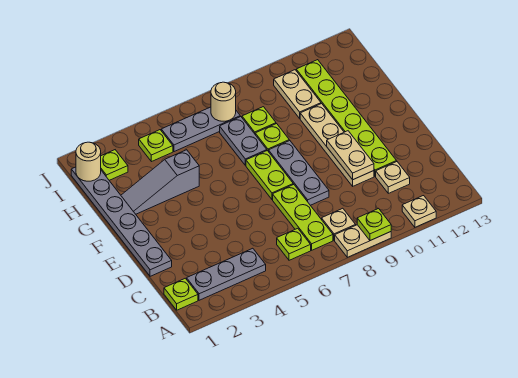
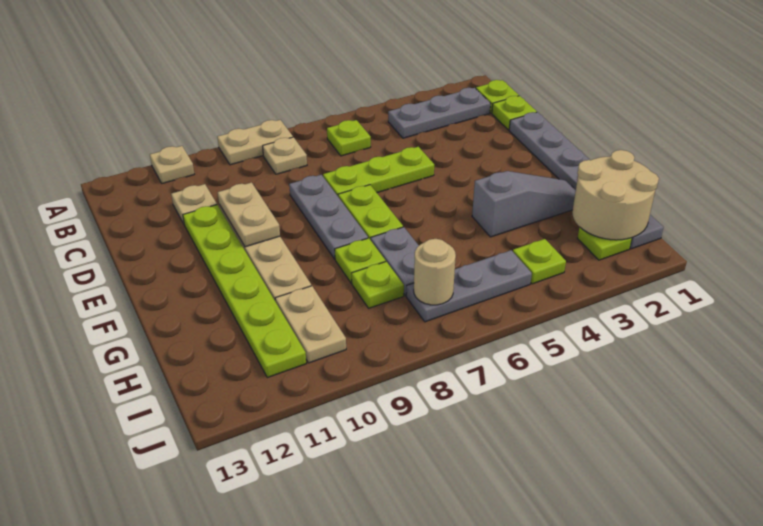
lime 1x1 plate [357,208,391,241] -> lime 1x1 plate moved to [492,96,537,130]
lime 1x3 plate [273,184,333,250] -> lime 1x3 plate turned to [323,147,434,196]
tan 1x1 round brick [76,142,101,181] -> tan 2x2 round brick [572,150,659,240]

